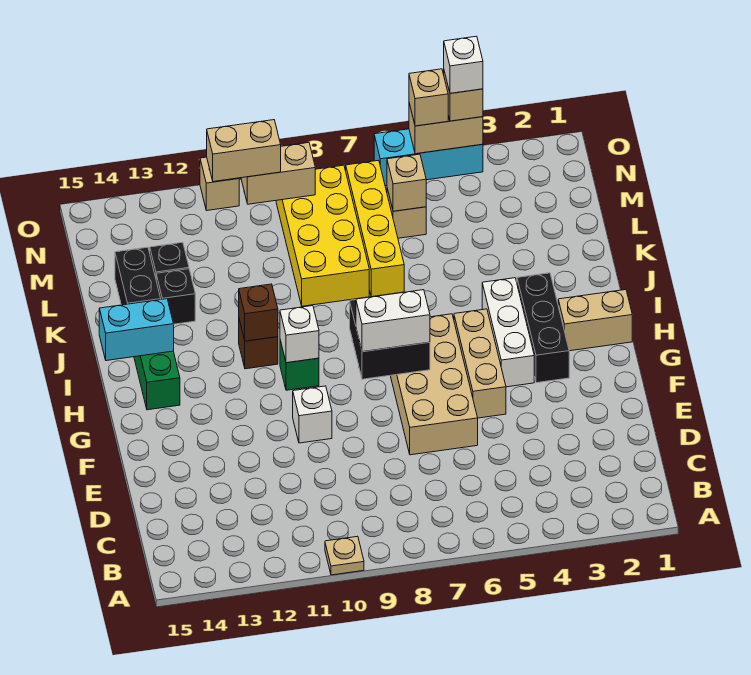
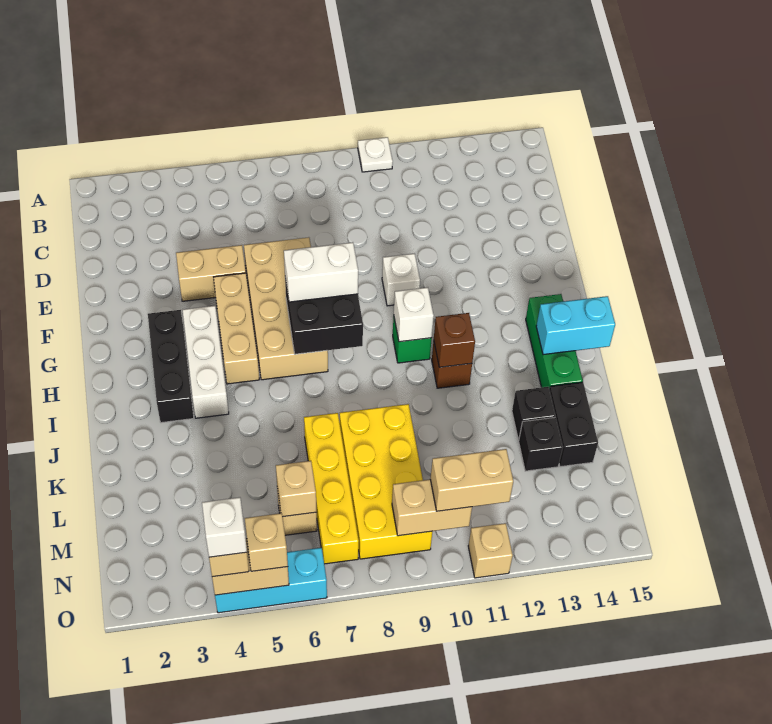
tan 1x1 plate [325,536,364,575] -> white 1x1 plate [358,137,393,172]
tan 1x2 brick [558,290,632,351] -> tan 1x2 brick moved to [176,245,246,301]

